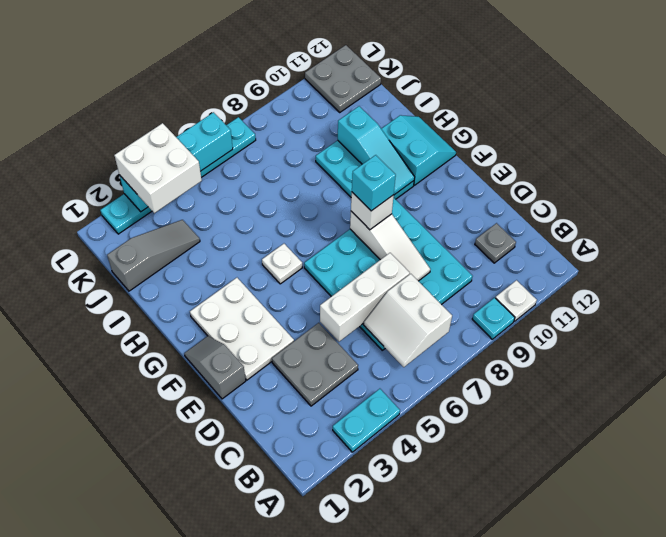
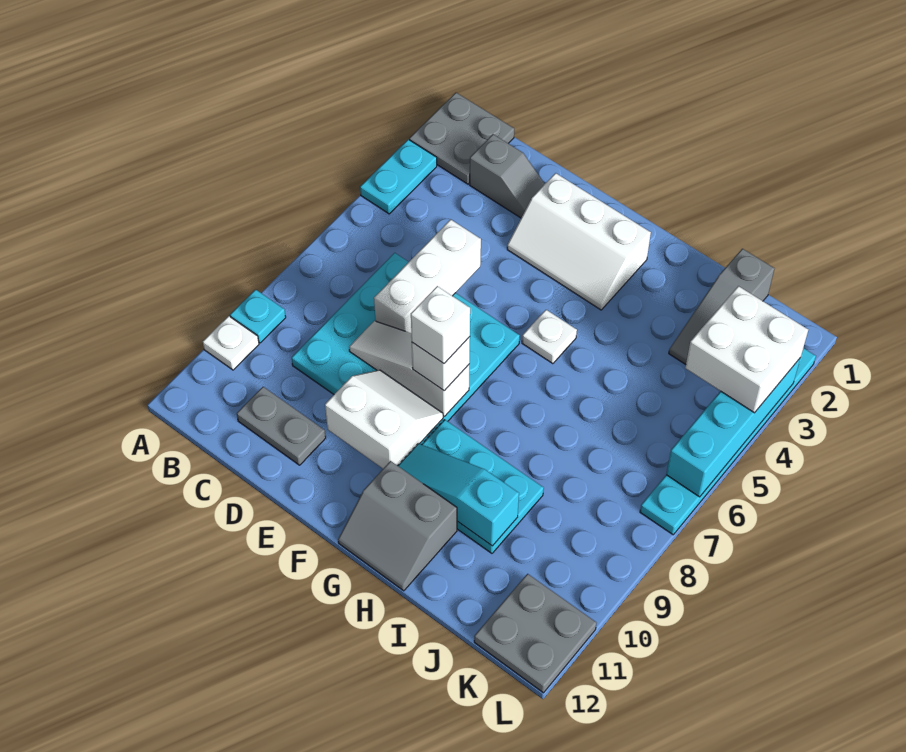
white 2x2 slope [364,274,452,367] -> white 2x2 slope moved to [325,370,443,468]
grey 2x2 plate [272,323,358,406] -> grey 2x2 plate moved to [409,93,514,184]
grey 1x1 plate [475,223,516,263] -> grey 1x2 plate [237,387,326,465]
grey 1x2 slope [184,336,246,399] -> grey 1x2 slope moved to [470,134,544,218]
white 2x3 plate [190,278,294,380] -> white 2x3 slope [507,173,651,310]
cyan 1x1 brick [352,155,396,211] -> white 1x1 brick [411,286,470,364]
cyan 2x2 slope [381,115,456,185] -> grey 2x2 slope [338,461,457,591]

